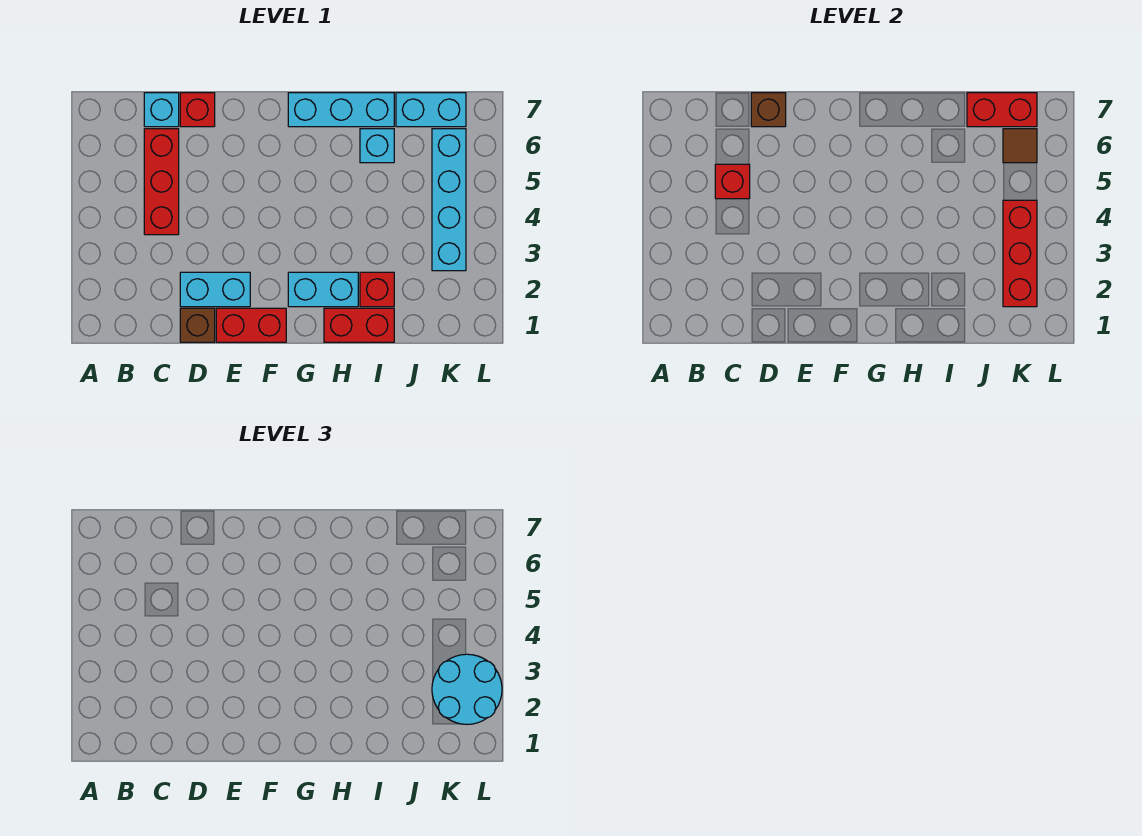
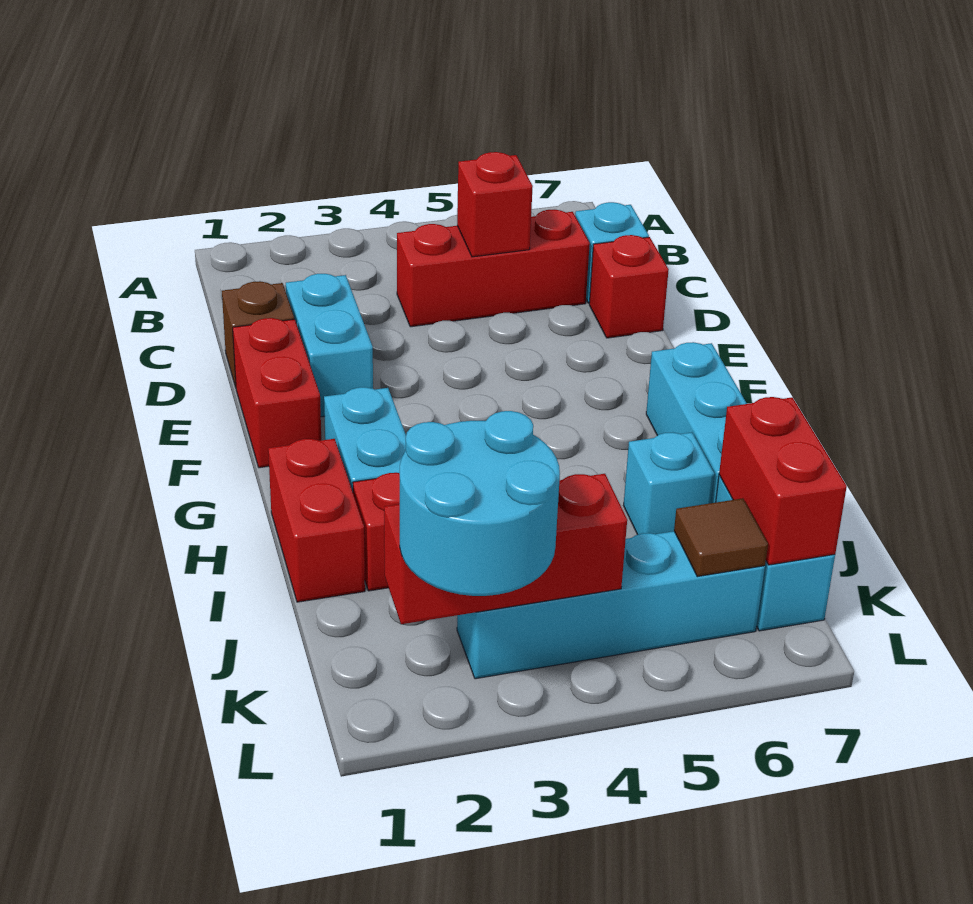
brown 1x1 brick [751,93,786,127] -> none

